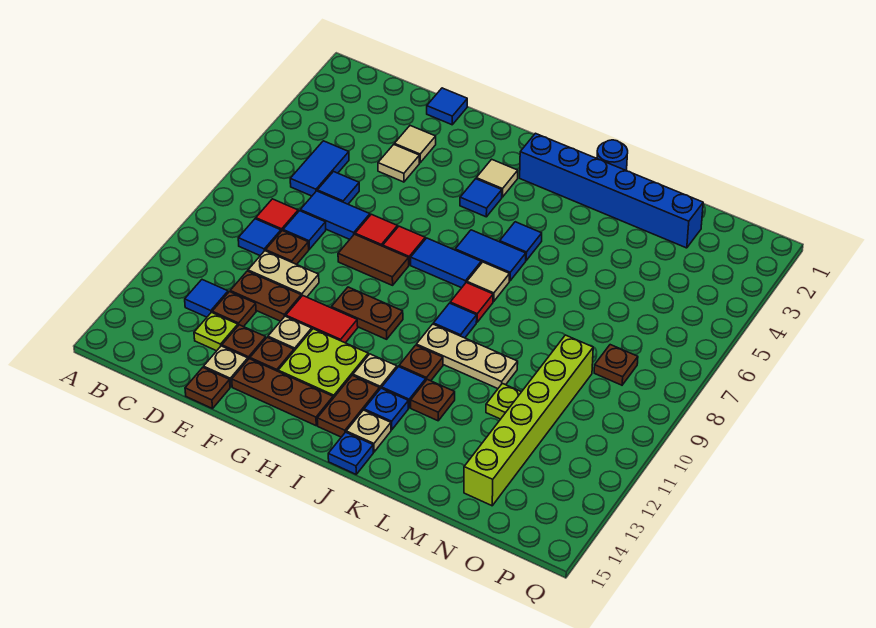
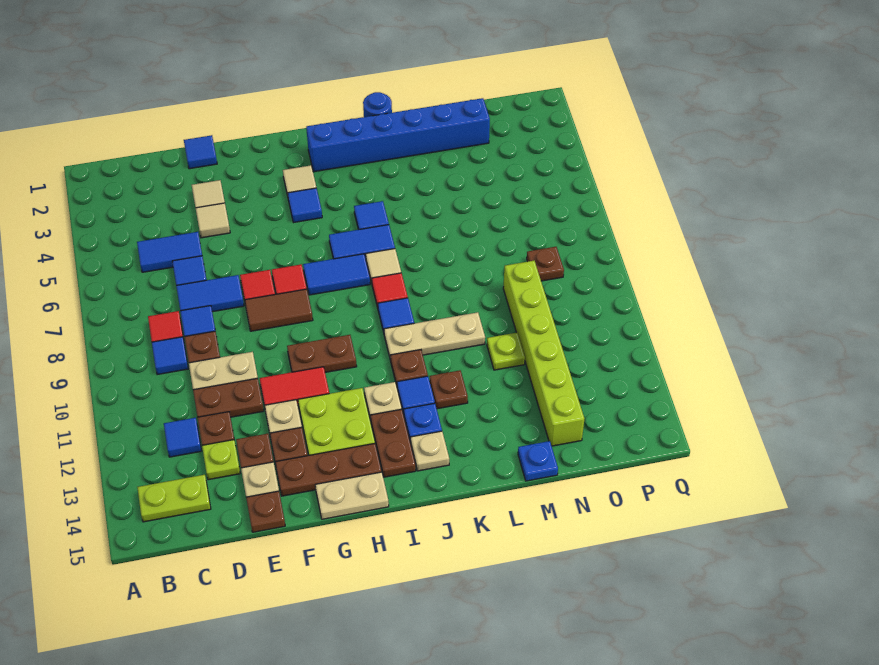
none -> lime 1x2 plate [137,475,211,522]
blue 1x2 tile [290,141,349,196] -> blue 1x2 tile turned to [137,232,202,272]
none -> tan 1x2 plate [315,472,389,519]
blue 1x1 plate [328,432,373,474] -> blue 1x1 plate moved to [518,441,558,481]

